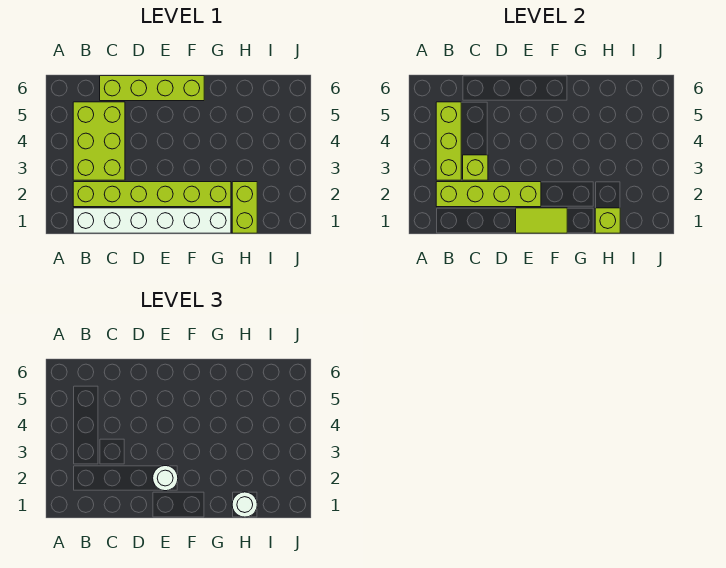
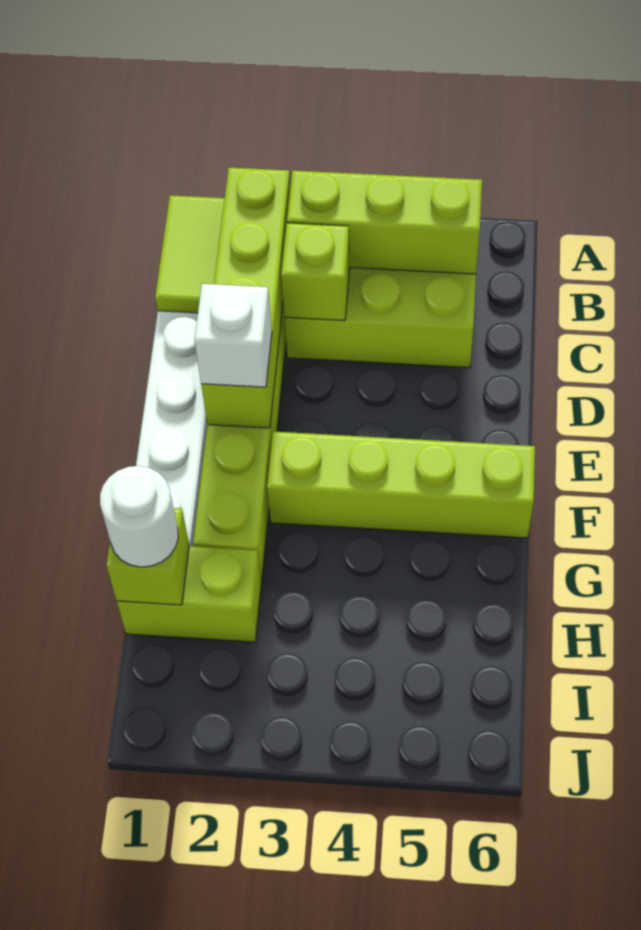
lime 1x4 brick [100,76,204,101] -> lime 1x4 brick turned to [267,432,535,538]
lime 1x2 tile [516,208,567,233] -> lime 1x2 tile moved to [155,195,225,313]
white 1x1 round brick [153,466,178,491] -> white 1x1 brick [194,284,272,387]

